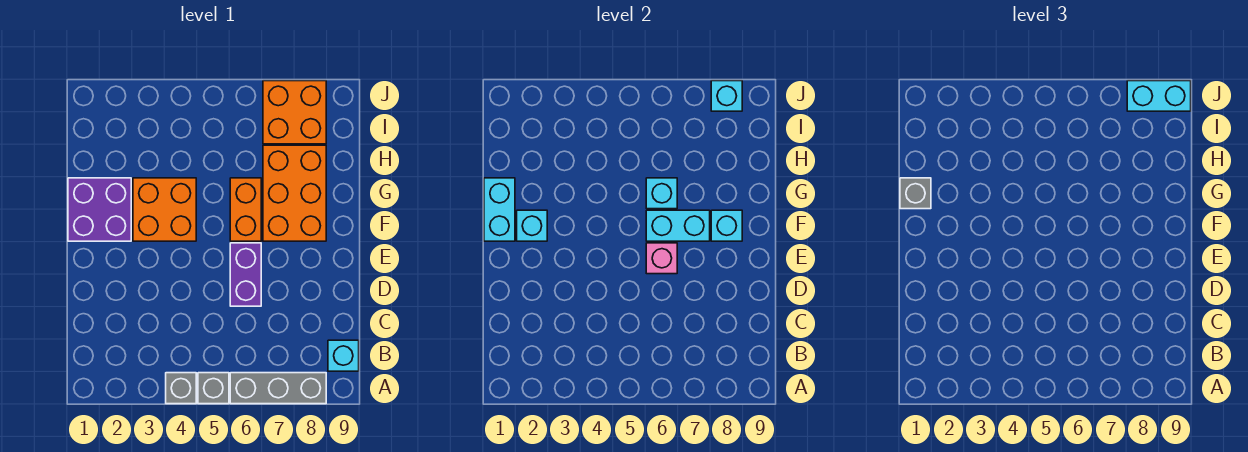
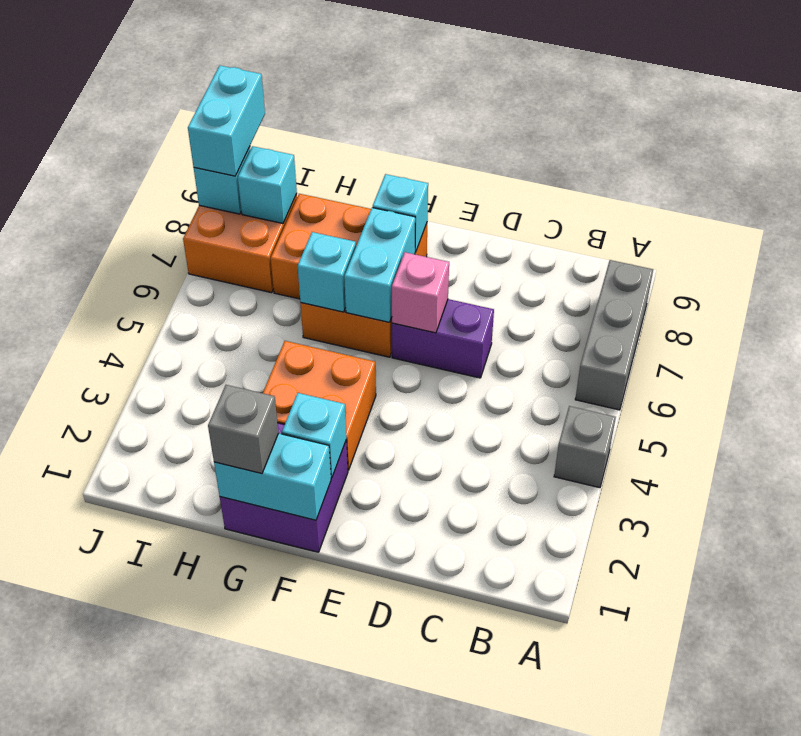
grey 1x1 brick [198,373,229,404] -> none
cyan 1x1 brick [328,340,359,371] -> cyan 1x1 brick moved to [238,146,297,223]

